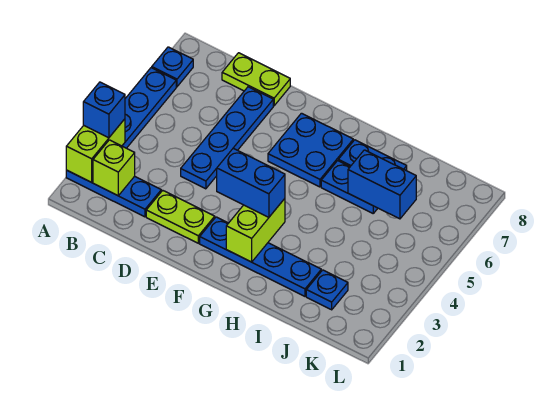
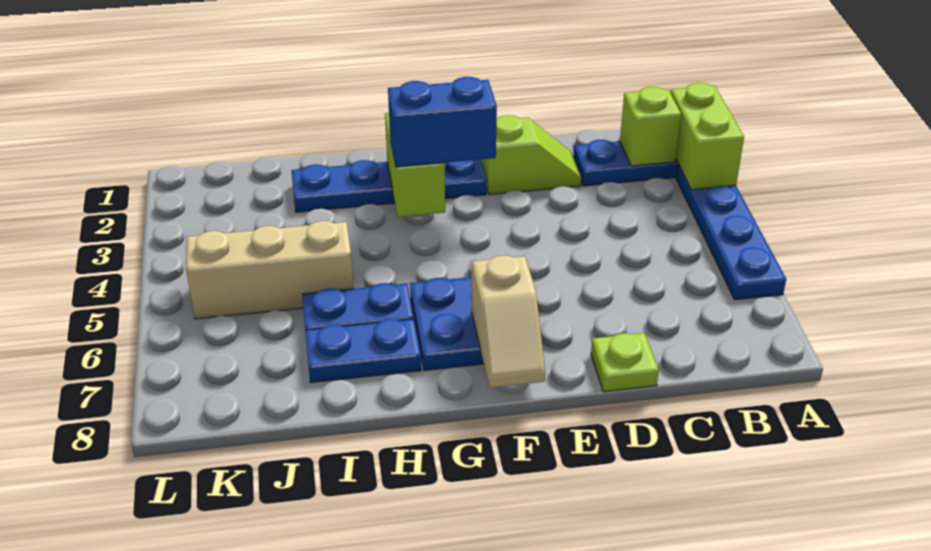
blue 1x1 brick [83,82,125,138] -> none
blue 1x1 plate [152,47,193,87] -> none
lime 1x2 plate [222,53,290,106] -> lime 1x1 plate [591,333,659,392]
lime 1x2 plate [146,190,215,243] -> lime 1x2 slope [481,115,581,195]
blue 1x4 plate [181,87,273,189] -> none
none -> tan 1x2 slope [472,255,545,388]
none -> tan 1x3 brick [186,221,354,319]
blue 1x2 brick [348,150,416,219] -> none
blue 1x1 plate [306,270,348,310] -> none

